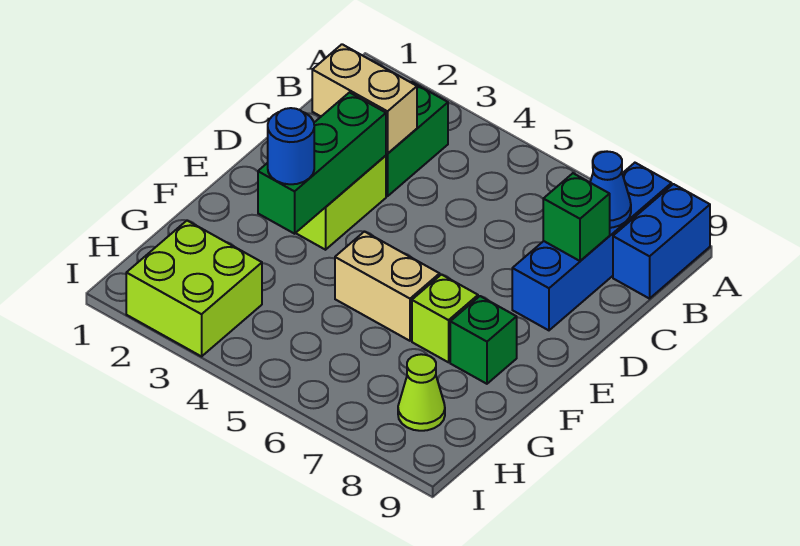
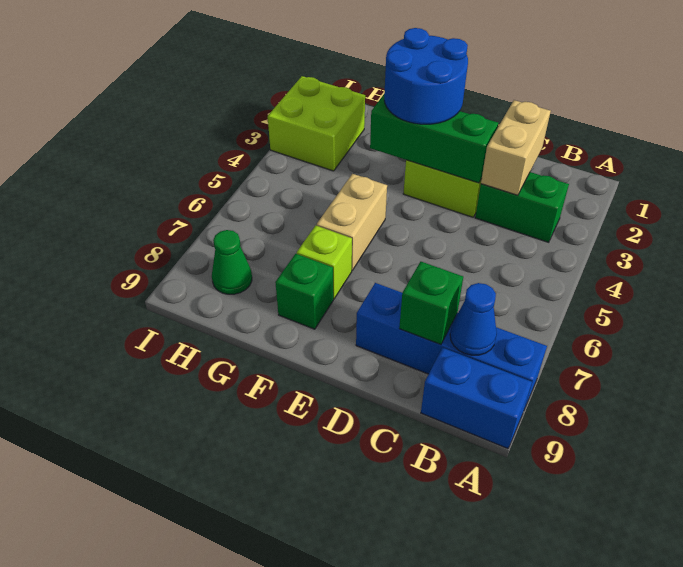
blue 1x1 round brick [268,108,314,184] -> blue 2x2 round brick [384,28,468,124]
lime 1x1 cone [398,354,445,431] -> green 1x1 cone [212,230,252,294]

